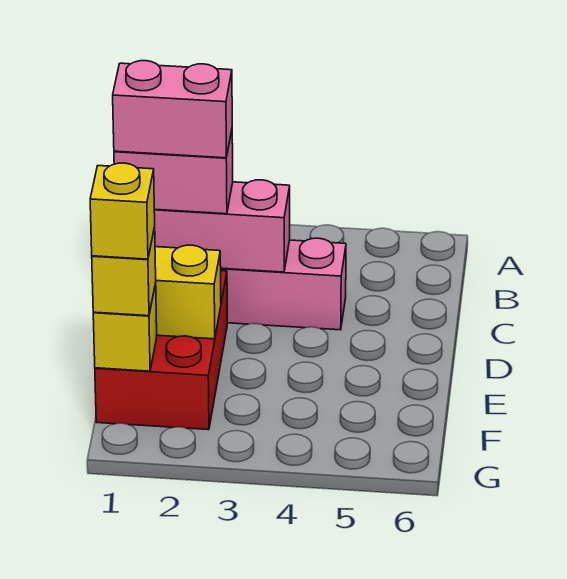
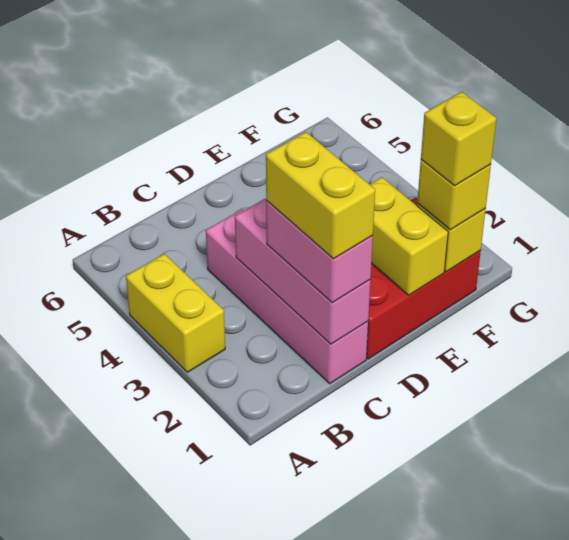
none -> yellow 1x2 brick [126,254,225,372]
pink 1x2 brick [113,61,232,158] -> yellow 1x2 brick [266,132,375,259]

